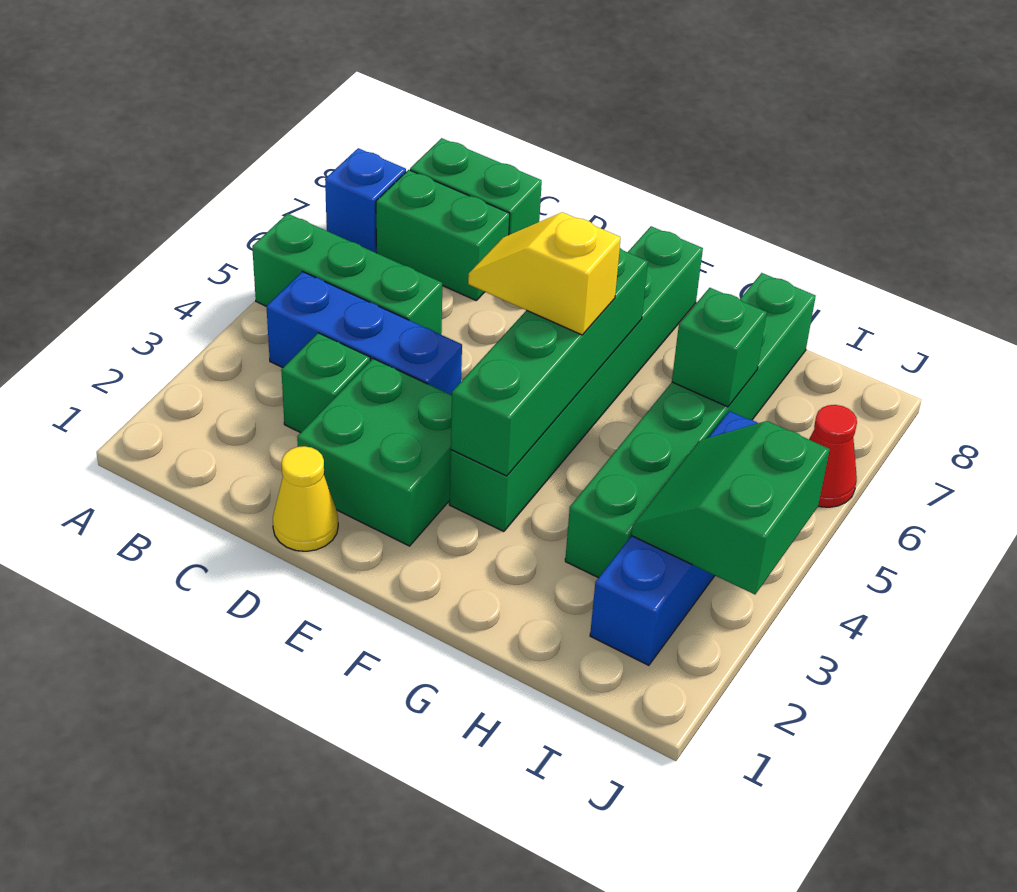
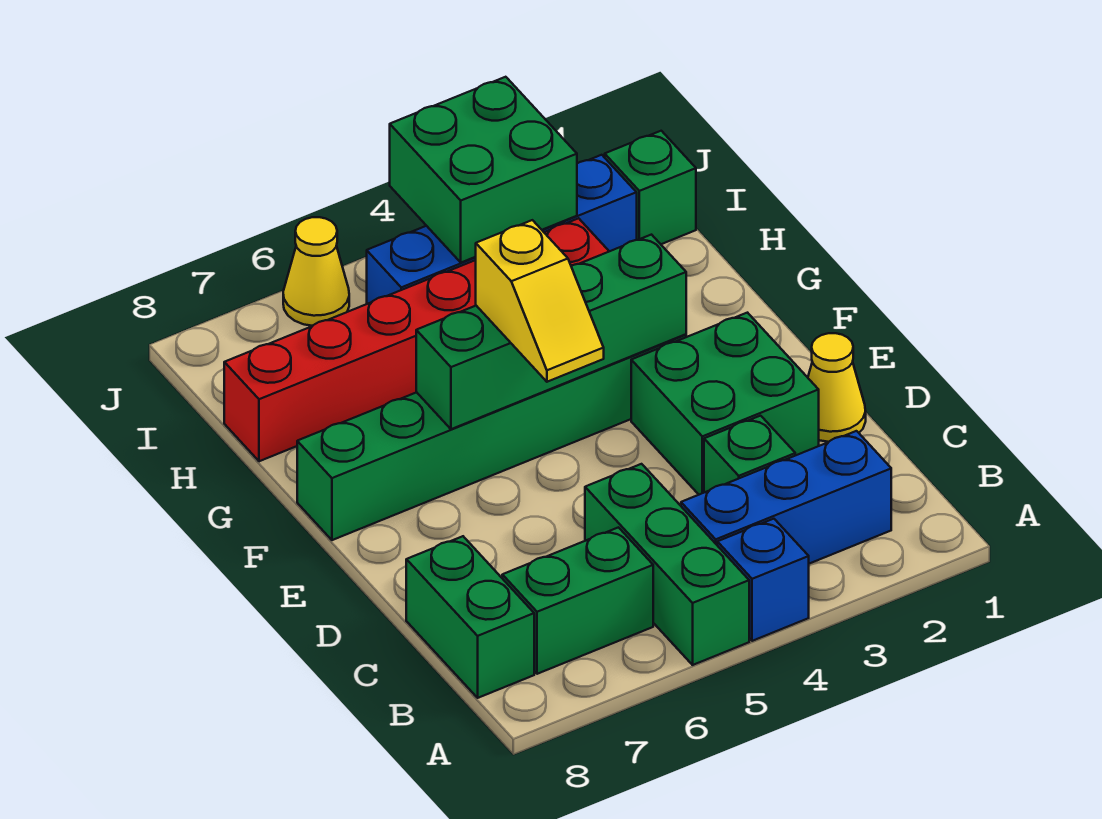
blue 1x1 brick [325,148,406,253] -> blue 1x1 brick moved to [717,519,809,641]
blue 1x3 brick [266,272,462,395] -> blue 1x3 brick turned to [681,431,891,564]
green 1x2 brick [376,170,510,300] -> green 1x2 brick turned to [502,527,653,674]
green 1x6 brick [565,273,816,578] -> red 1x6 brick [224,218,609,461]
green 1x1 brick [672,288,767,407] -> green 1x1 brick moved to [605,131,696,244]
green 2x2 slope [631,421,830,594] -> green 2x2 brick [390,77,577,263]
red 1x1 cone [809,405,857,507] -> yellow 1x1 cone [283,217,349,326]

